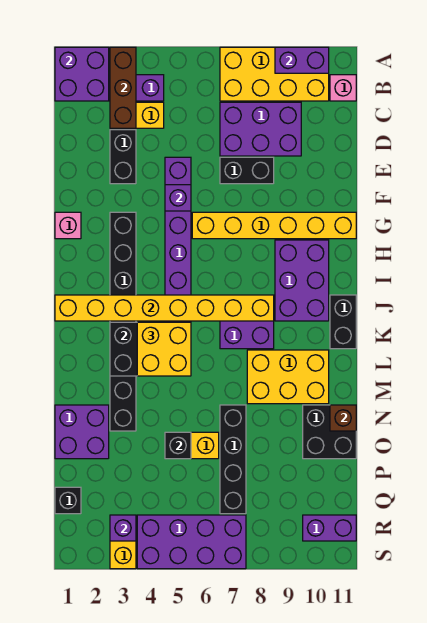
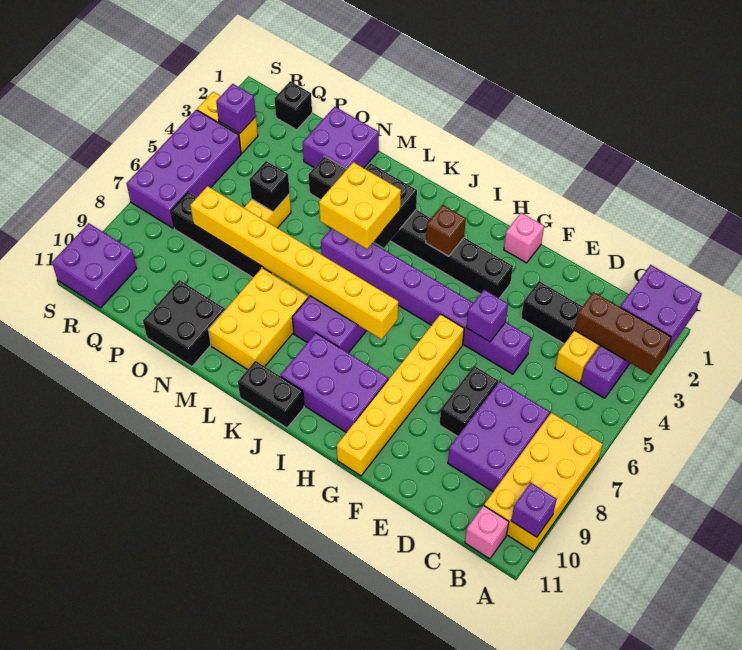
purple 1x2 brick [275,47,329,73] -> purple 1x1 brick [511,483,557,537]
yellow 1x8 brick [55,295,274,321] -> yellow 1x8 brick turned to [190,186,398,339]
brown 1x1 brick [330,405,356,431] -> brown 1x1 brick moved to [426,205,466,256]
purple 1x2 brick [303,515,356,541] -> purple 2x2 brick [52,223,137,308]

